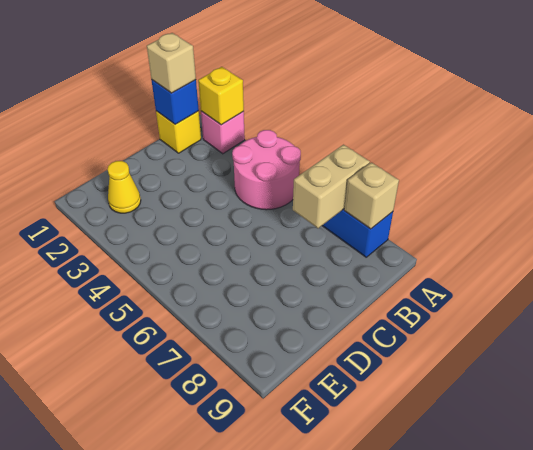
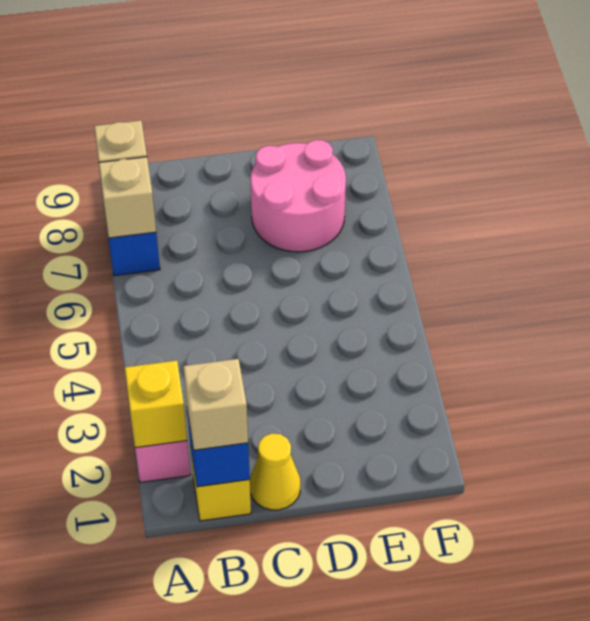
pink 2x2 round brick [232,130,301,210] -> pink 2x2 round brick moved to [250,140,346,252]
tan 1x2 brick [293,145,370,228] -> tan 1x1 brick [99,157,156,238]
yellow 1x1 cone [107,161,141,213] -> yellow 1x1 cone moved to [250,433,300,510]

